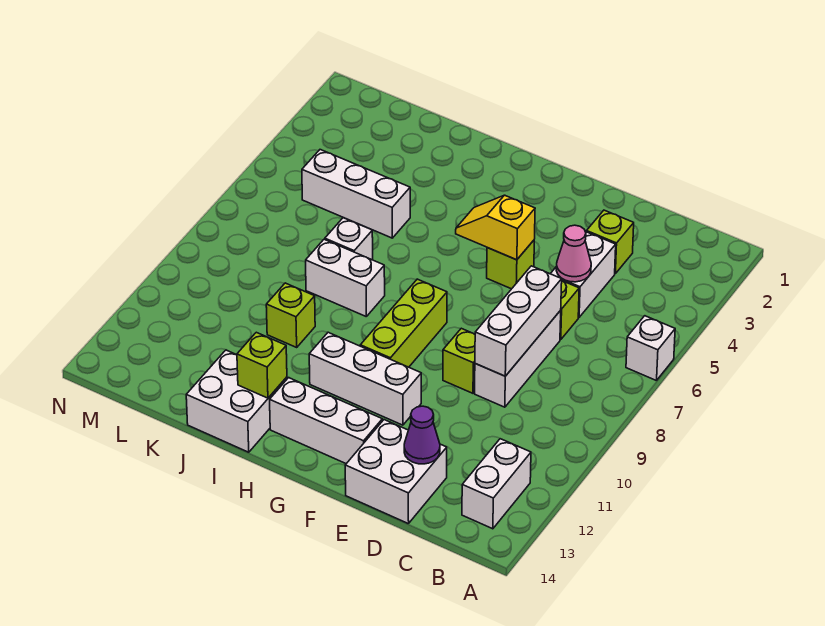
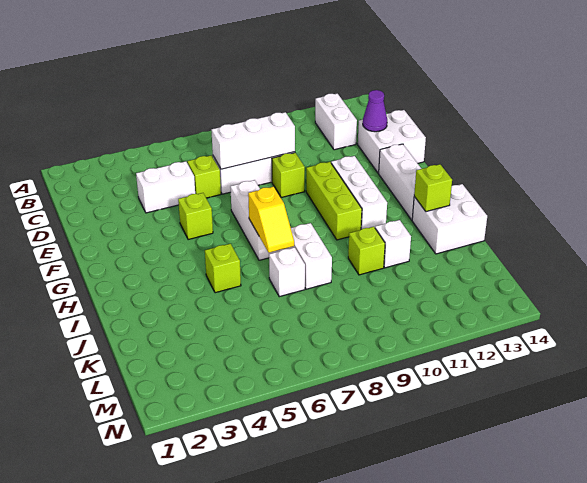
white 1x1 brick [626,316,675,381] -> white 1x1 brick moved to [375,220,411,268]
white 1x2 brick [462,439,531,529] -> white 1x2 brick turned to [315,93,357,150]
lime 1x1 brick [587,210,634,273] -> lime 1x1 brick moved to [205,244,241,293]
pink 1x1 cone [556,225,591,282] -> none
yellow 1x2 slope [456,195,535,260] -> yellow 1x2 slope moved to [248,187,294,253]
lime 1x3 brick [360,279,447,367] -> lime 1x3 brick turned to [306,162,362,240]
white 1x3 brick [302,150,410,238] -> white 1x3 brick moved to [230,180,283,260]

